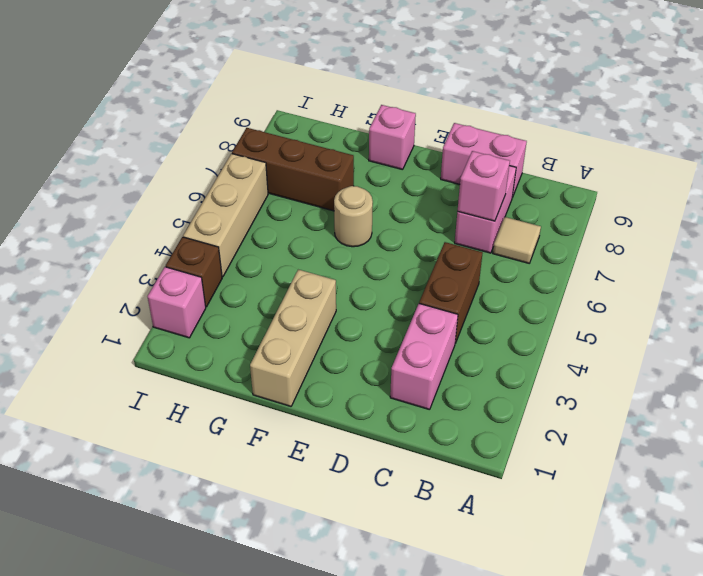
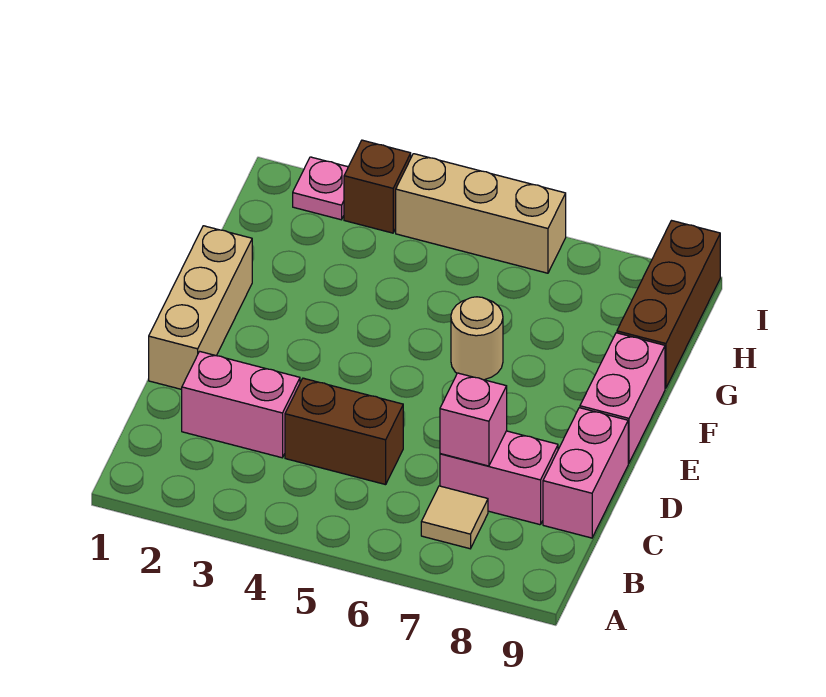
tan 1x3 brick [250,270,336,406] -> tan 1x3 brick turned to [149,226,252,389]
pink 1x1 brick [369,105,416,170] -> pink 1x2 brick [580,333,665,463]
brown 1x3 brick [232,128,354,211] -> brown 1x3 brick moved to [617,221,720,388]
pink 1x1 brick [147,267,206,338] -> pink 1x1 plate [293,157,348,220]

